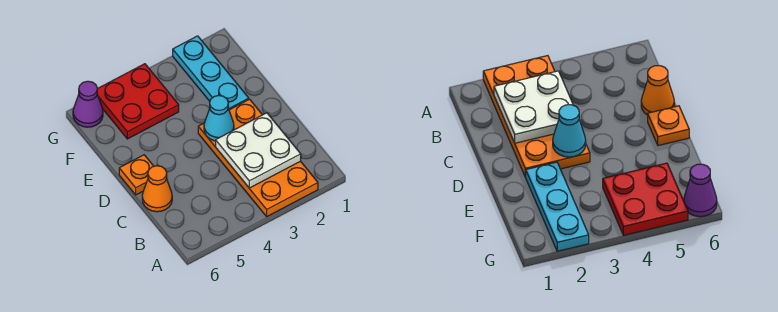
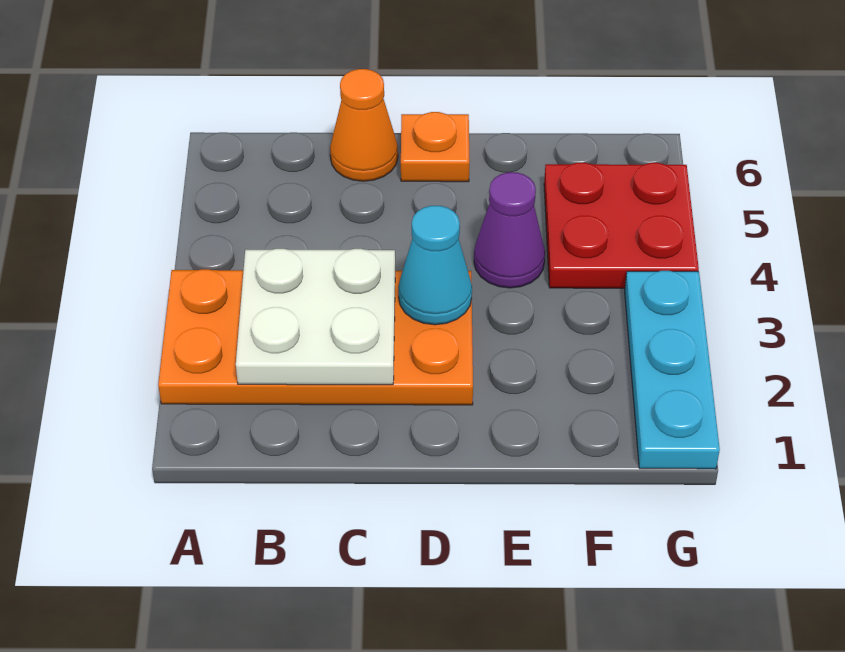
cyan 1x3 plate [173,36,249,110] -> cyan 1x3 plate turned to [625,271,720,469]
purple 1x1 cone [73,81,103,127] -> purple 1x1 cone moved to [474,172,545,288]

